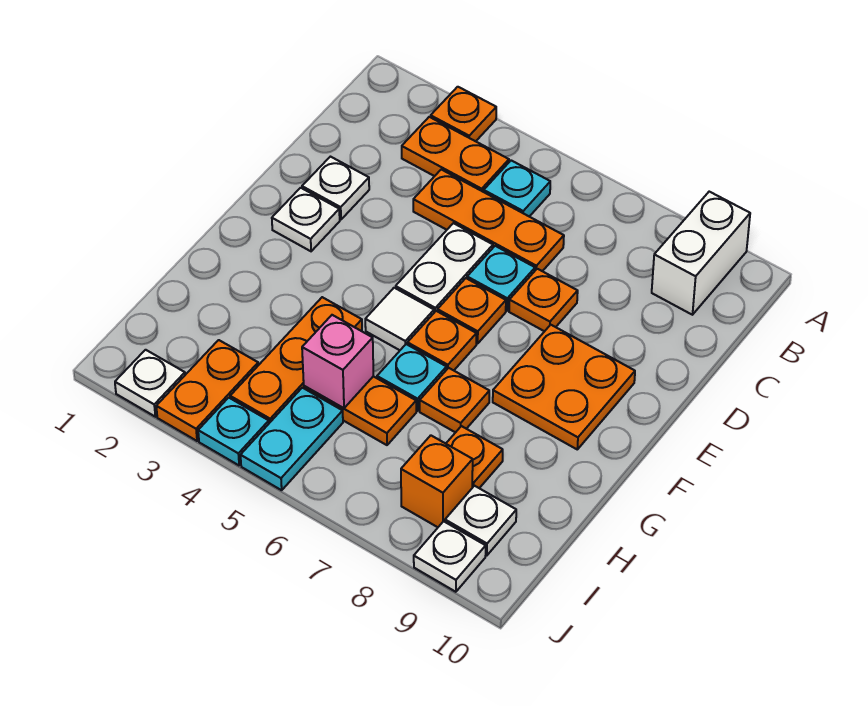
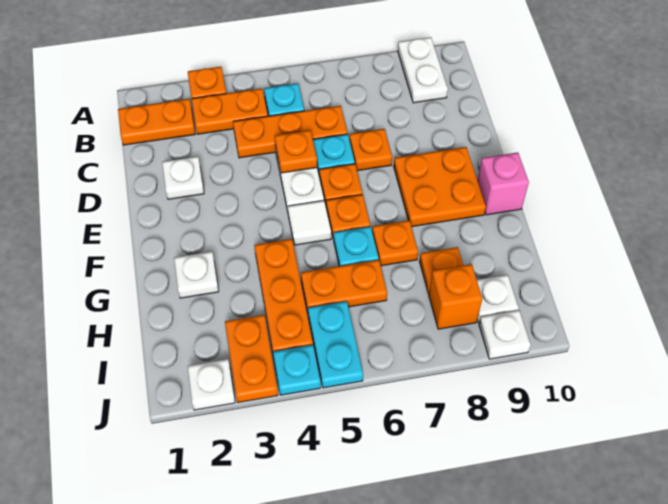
white 1x2 brick [652,192,750,315] -> white 1x2 plate [398,37,448,103]
none -> orange 1x2 plate [118,99,195,145]
none -> orange 1x1 plate [275,130,317,173]
white 1x1 plate [272,188,340,251] -> white 1x1 plate moved to [174,252,219,298]
pink 1x1 brick [302,315,373,408] -> pink 1x1 brick moved to [477,152,529,215]

